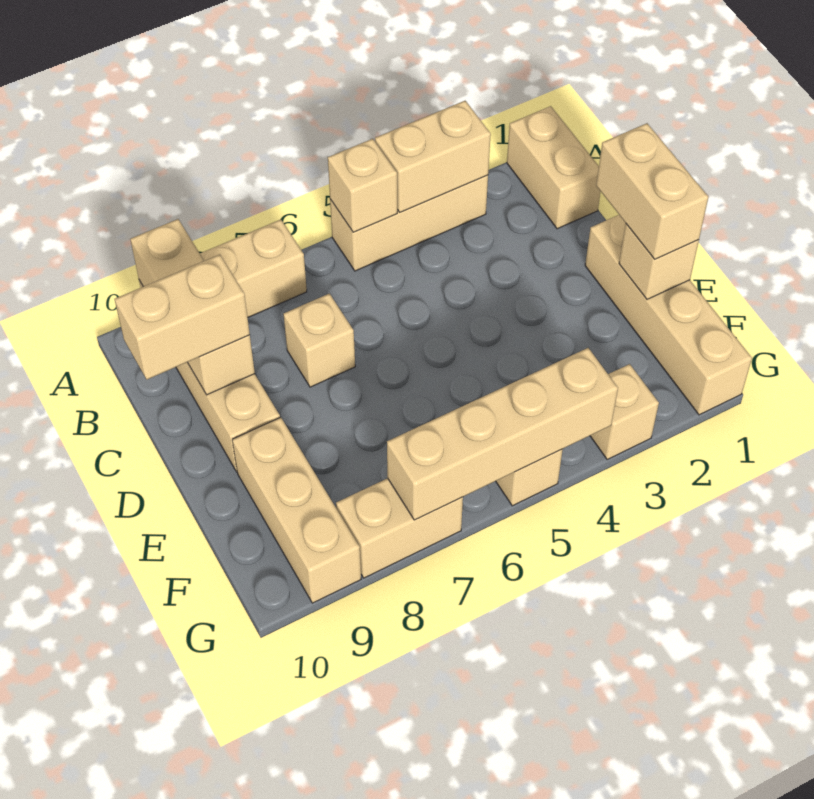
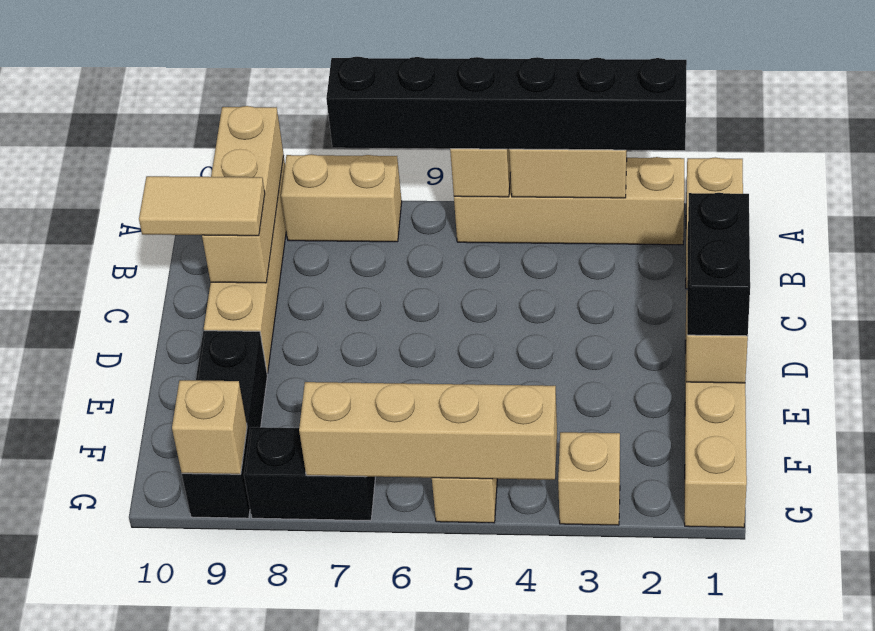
none -> black 1x6 brick [326,57,687,150]
tan 1x3 brick [330,175,488,271] -> tan 1x4 brick [454,157,684,245]
tan 1x1 brick [284,294,355,387] -> tan 1x1 brick moved to [172,380,247,474]
tan 1x2 brick [115,255,250,380] -> tan 1x2 tile [139,176,265,236]
tan 1x2 brick [596,123,708,259] -> black 1x2 brick [687,193,750,336]
tan 1x3 brick [232,417,361,603] -> black 1x3 brick [182,331,267,518]
tan 1x2 brick [336,478,463,578] -> black 1x2 brick [244,427,375,521]

